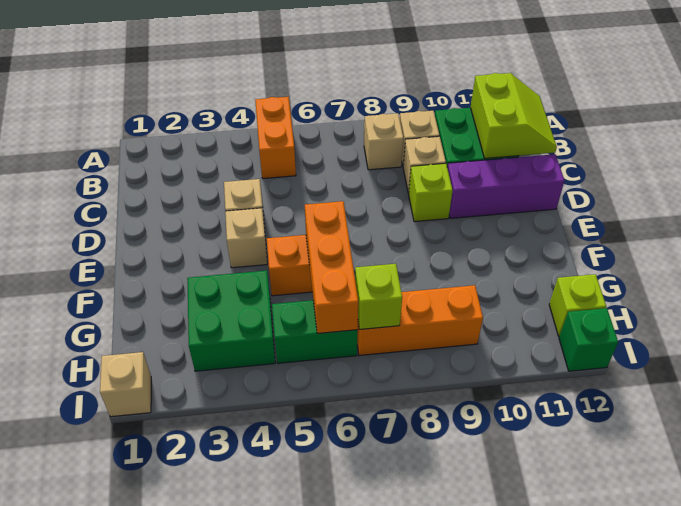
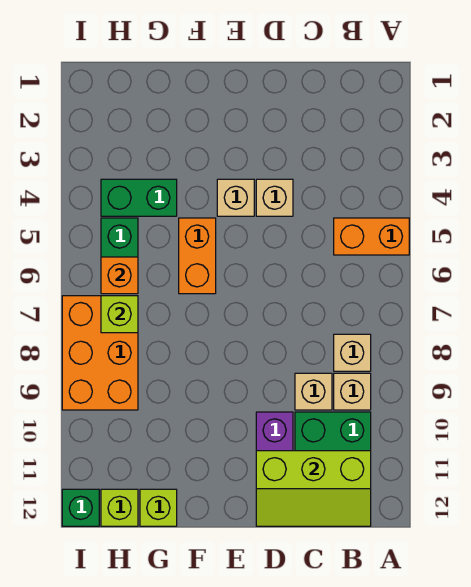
lime 2x2 slope [470,73,557,159] -> lime 2x3 slope [256,451,371,526]
lime 1x1 brick [409,163,453,222] -> lime 1x1 brick moved to [140,489,177,526]
orange 1x3 brick [305,201,358,333] -> orange 1x1 brick [101,257,138,294]
green 2x2 brick [187,271,275,371] -> green 1x2 brick [101,179,177,216]
orange 1x3 brick [357,285,483,355] -> orange 2x3 brick [62,296,138,410]
tan 1x1 brick [100,352,151,417] -> none

